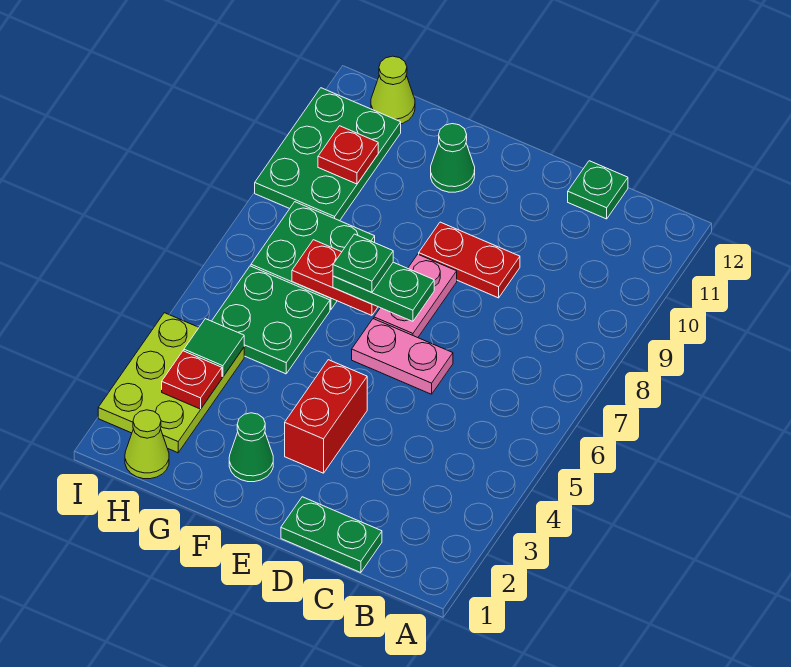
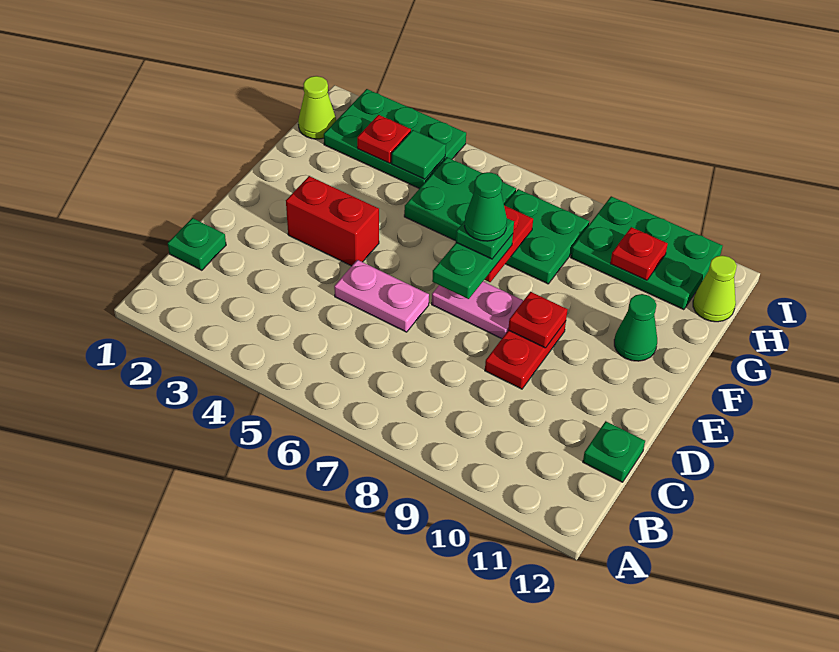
green 1x2 plate [281,497,382,573] -> green 1x1 plate [168,218,226,270]
pink 1x2 plate [352,319,453,394] -> pink 1x2 plate turned to [334,260,429,332]
none -> red 1x1 plate [508,292,568,348]
green 1x1 cone [229,413,273,482] -> green 1x1 cone moved to [464,172,507,241]
lime 2x3 plate [98,313,244,453] -> green 2x3 plate [324,89,466,189]

